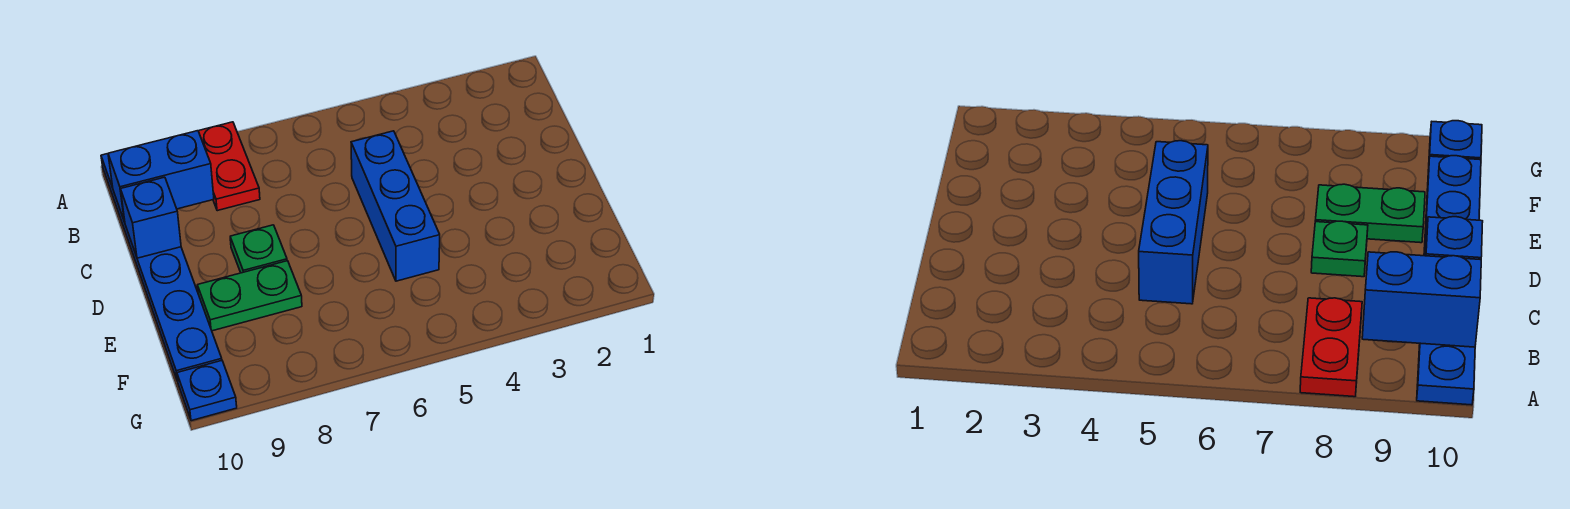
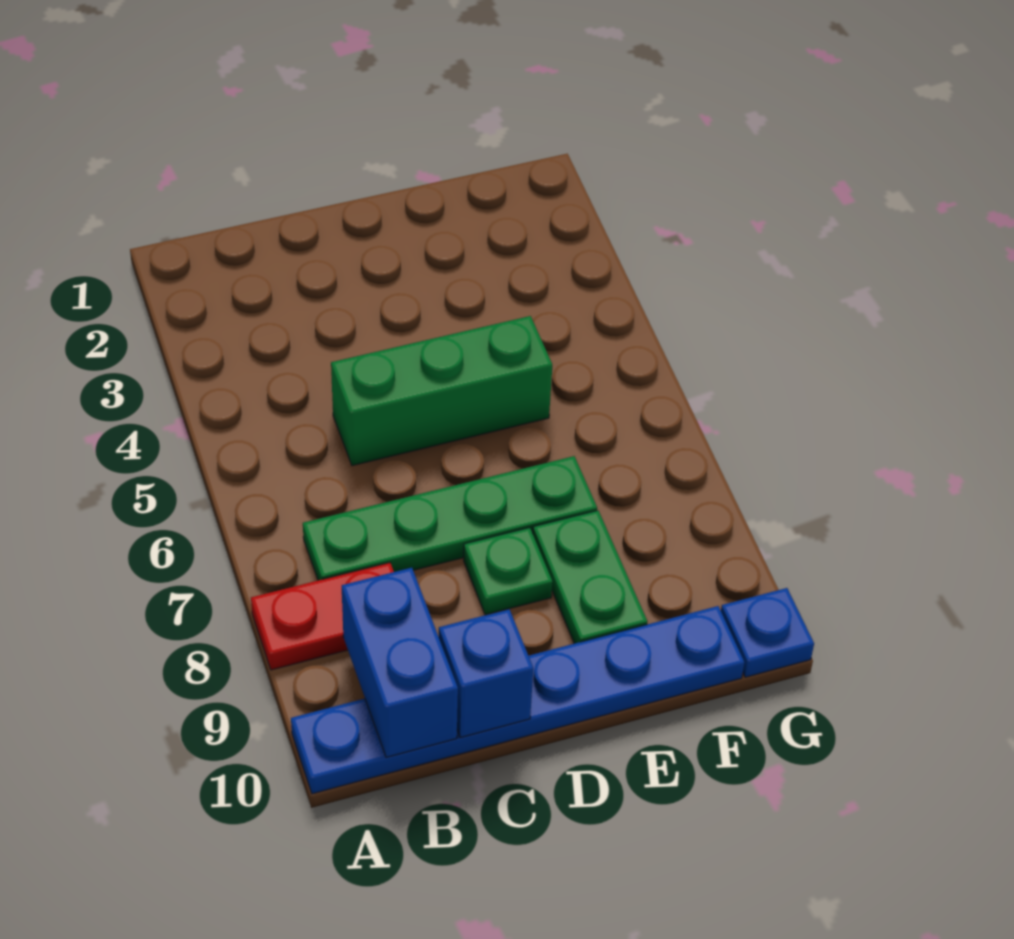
none -> green 1x4 plate [303,456,597,580]
blue 1x3 brick [351,131,440,281] -> green 1x3 brick [331,316,552,466]

